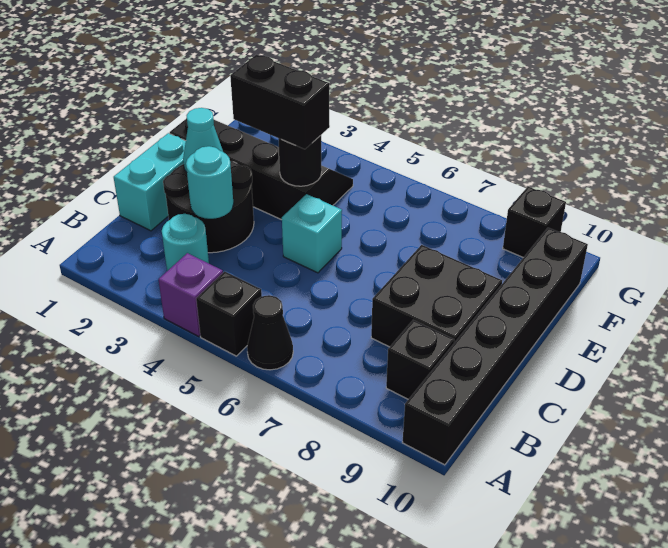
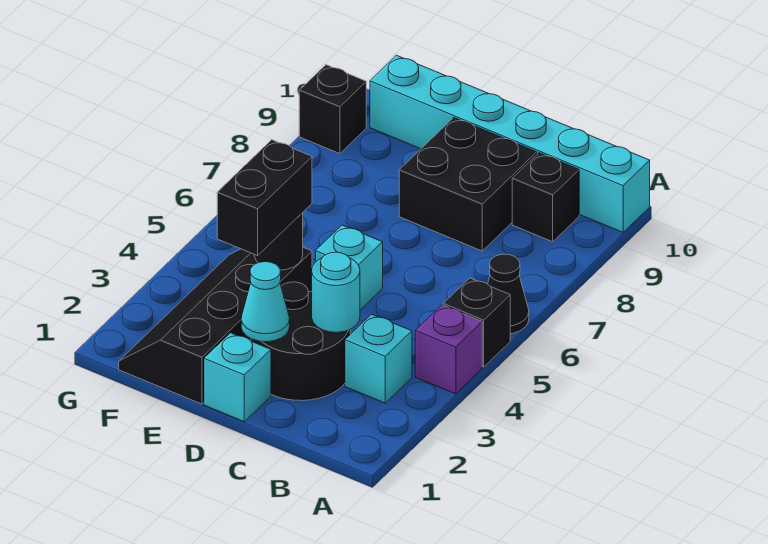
black 1x6 brick [402,228,588,465] -> cyan 1x6 brick [370,55,650,232]
cyan 1x1 round brick [162,214,209,271] -> cyan 1x1 brick [345,314,412,403]
cyan 1x2 brick [114,133,186,231] -> cyan 1x1 brick [204,333,271,422]

